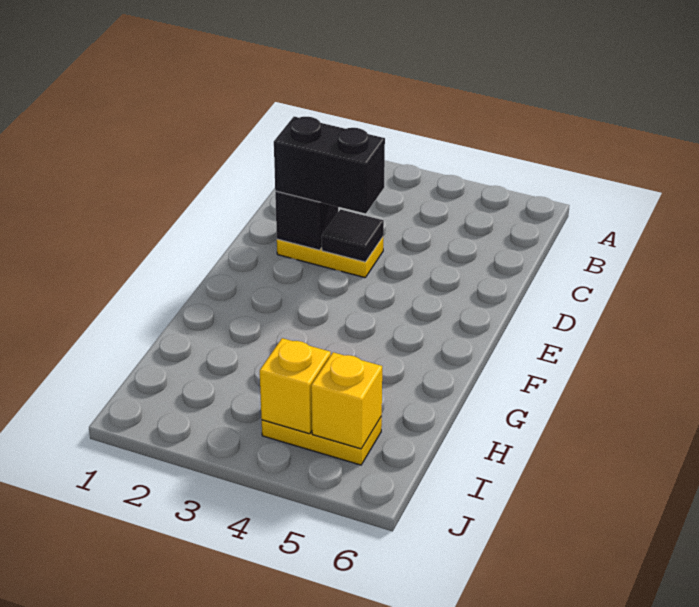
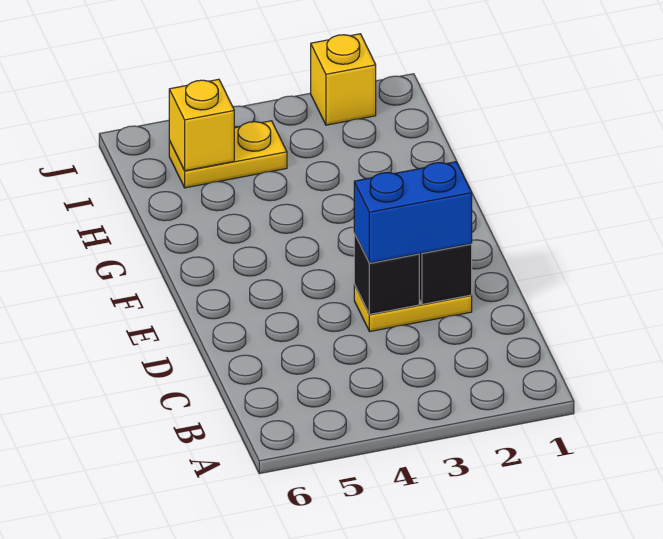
black 1x2 brick [274,117,385,214] -> blue 1x2 brick [354,162,472,263]
black 1x1 tile [322,209,384,262] -> black 1x1 brick [354,233,419,314]
yellow 1x1 brick [260,338,331,434] -> yellow 1x1 brick moved to [311,34,376,125]

